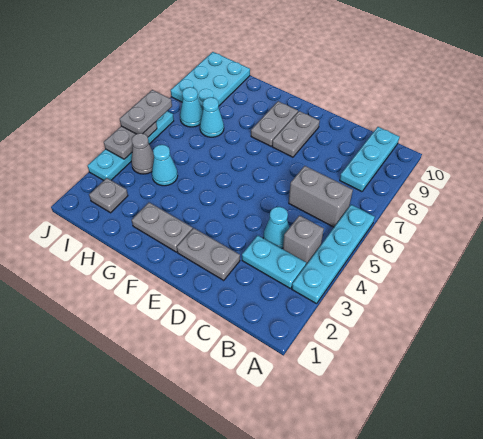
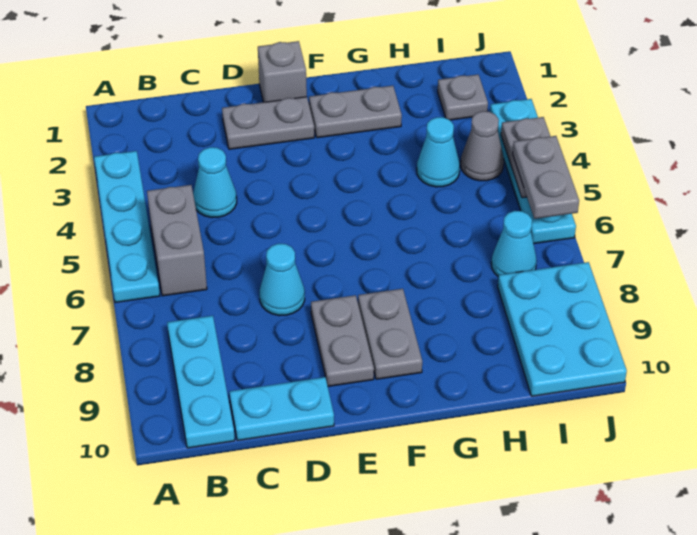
cyan 1x2 plate [242,235,306,289] -> cyan 1x2 plate moved to [229,377,334,441]
grey 1x1 brick [283,216,324,265] -> grey 1x1 brick moved to [258,41,307,102]
grey 1x2 brick [289,166,353,227] -> grey 1x2 brick turned to [147,185,207,296]
cyan 1x1 cone [200,97,224,137] -> cyan 1x1 cone moved to [260,244,305,316]

